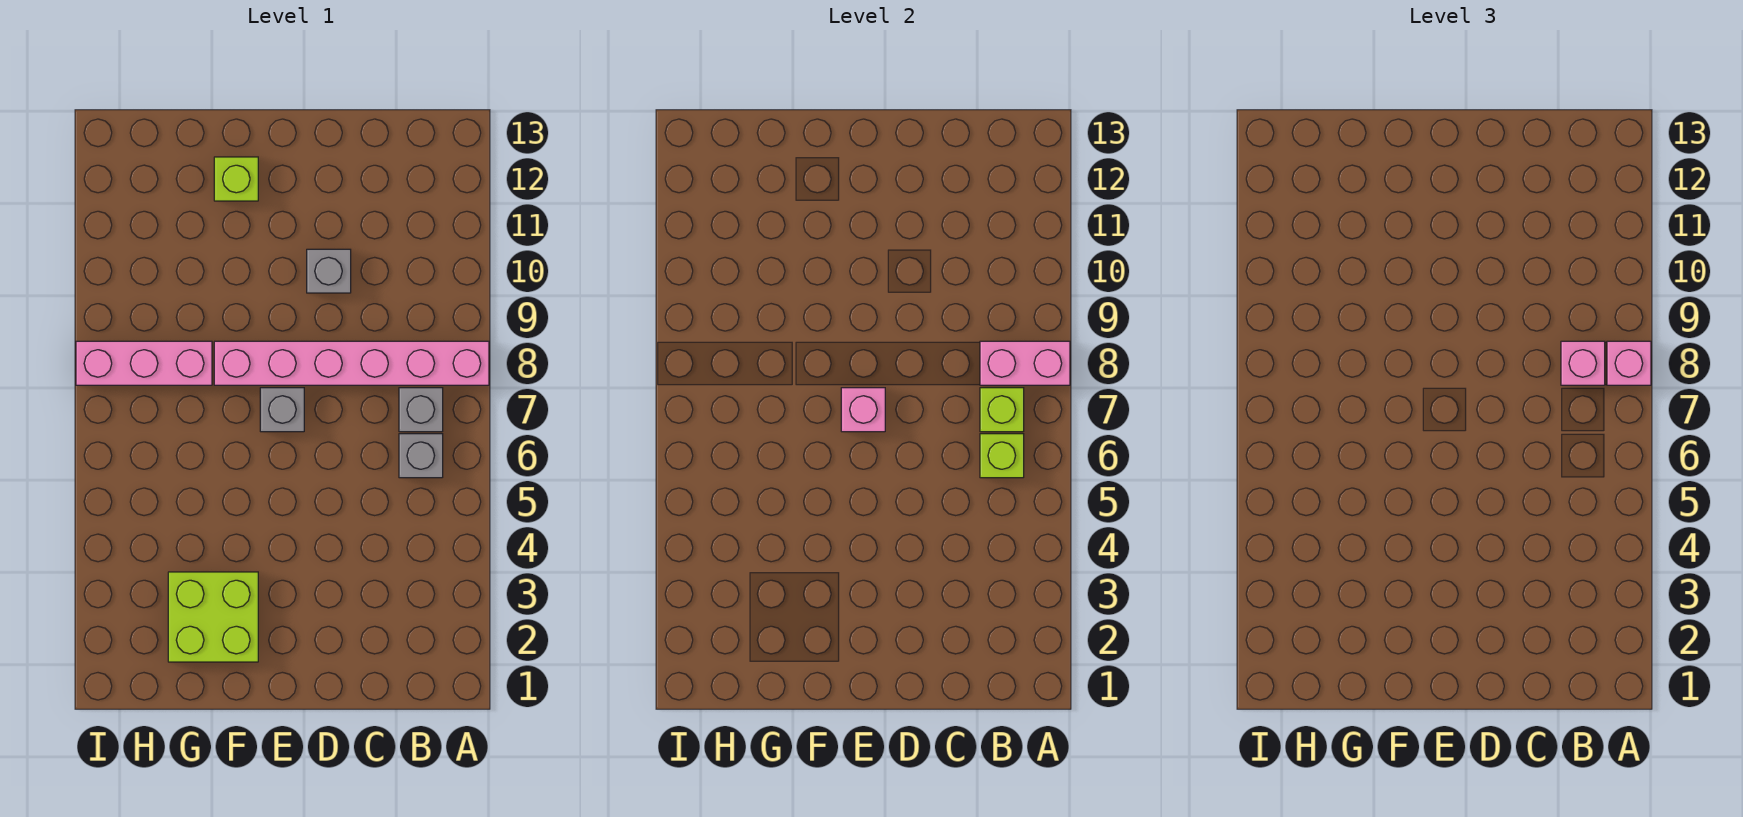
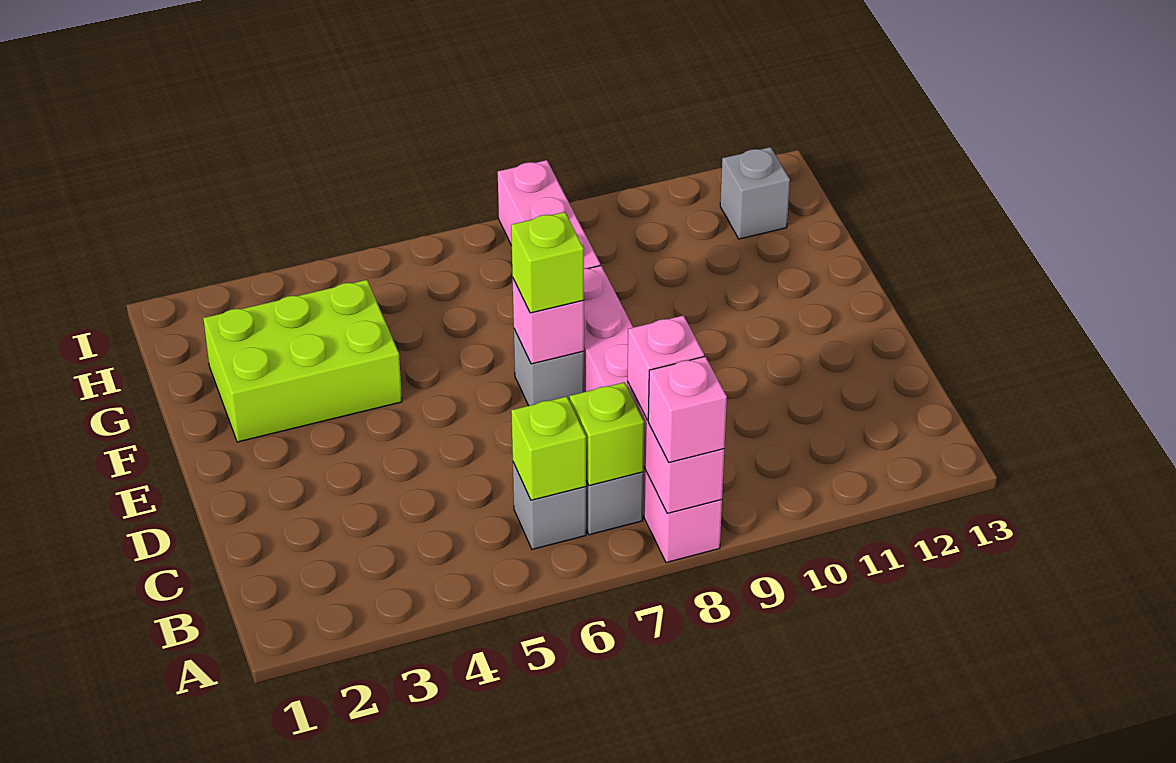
grey 1x1 brick [307,249,351,293] -> grey 1x1 brick moved to [720,147,790,239]
lime 2x2 brick [168,572,258,662] -> lime 2x3 brick [203,280,402,442]
lime 1x1 brick [214,157,258,201] -> lime 1x1 brick moved to [511,212,584,313]

